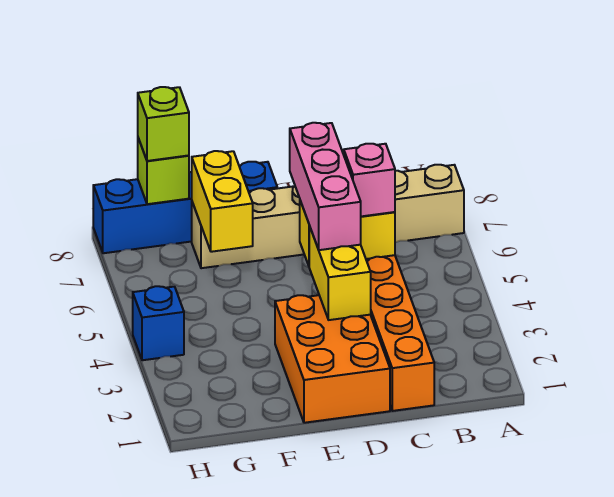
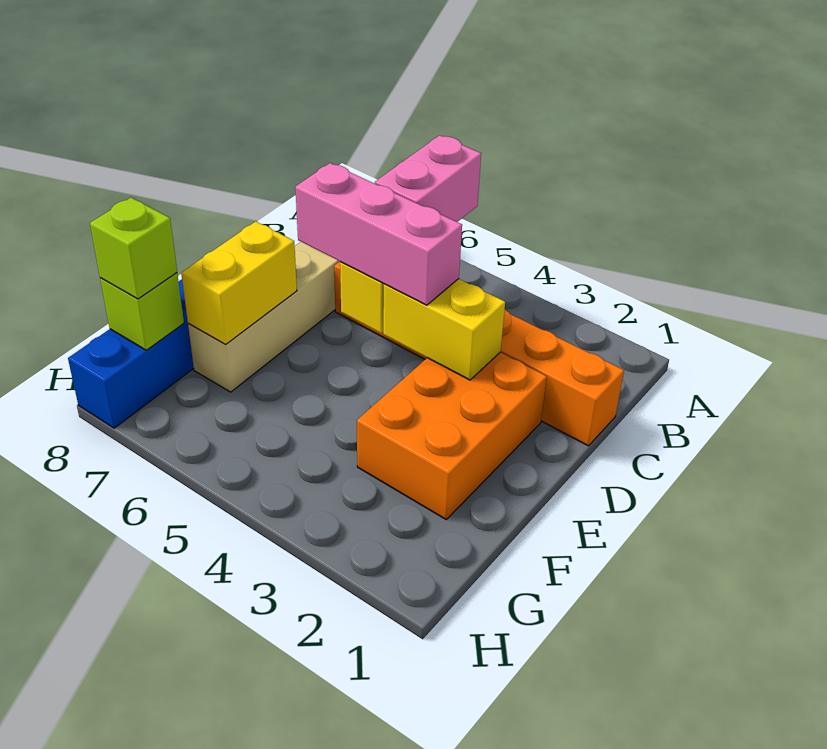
pink 1x1 brick [344,144,395,216] -> pink 1x2 brick [375,135,481,222]
orange 2x3 brick [275,295,390,423] -> orange 2x3 brick turned to [357,352,547,519]
yellow 1x2 brick [192,151,253,252] -> yellow 1x2 brick turned to [181,222,297,345]
blue 1x1 brick [133,286,184,360] -> none

